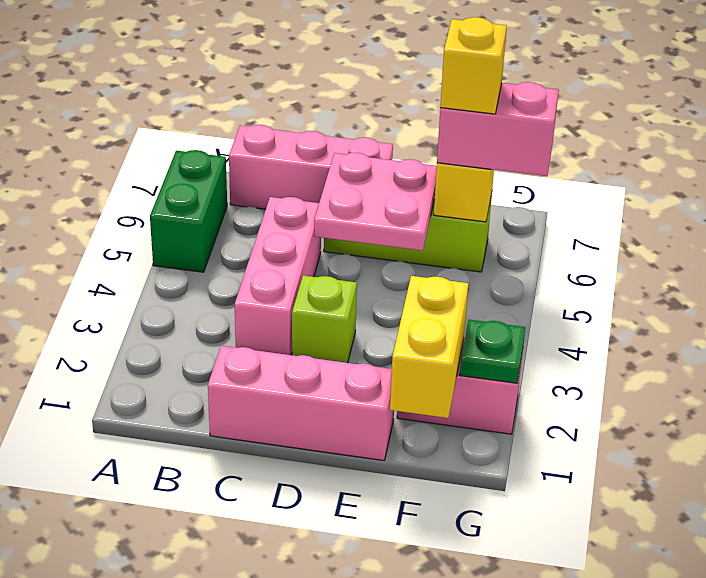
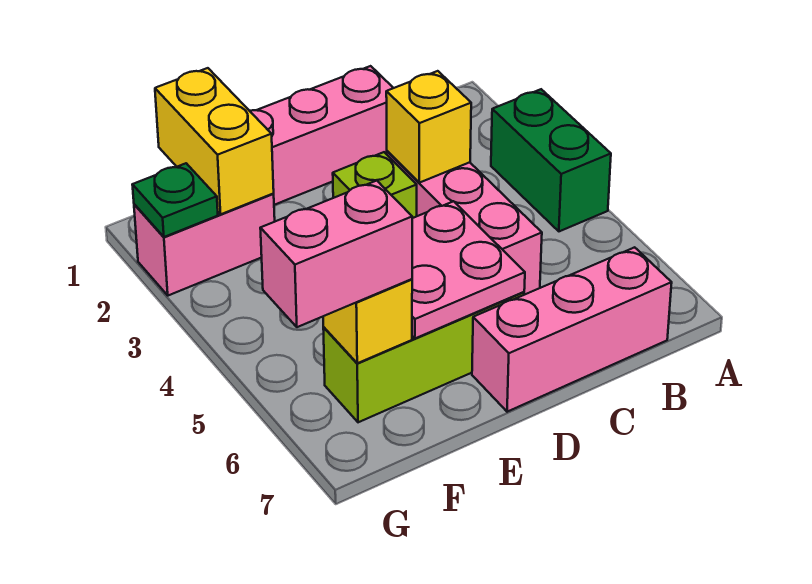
green 1x2 brick [150,150,227,272] -> green 1x2 brick moved to [491,89,611,231]
yellow 1x1 brick [440,17,507,114] -> yellow 1x1 brick moved to [386,71,471,183]

